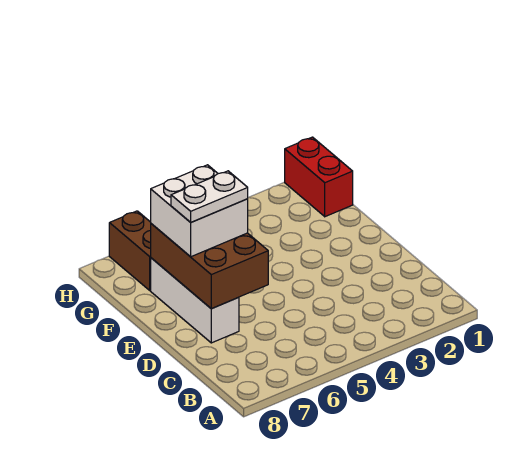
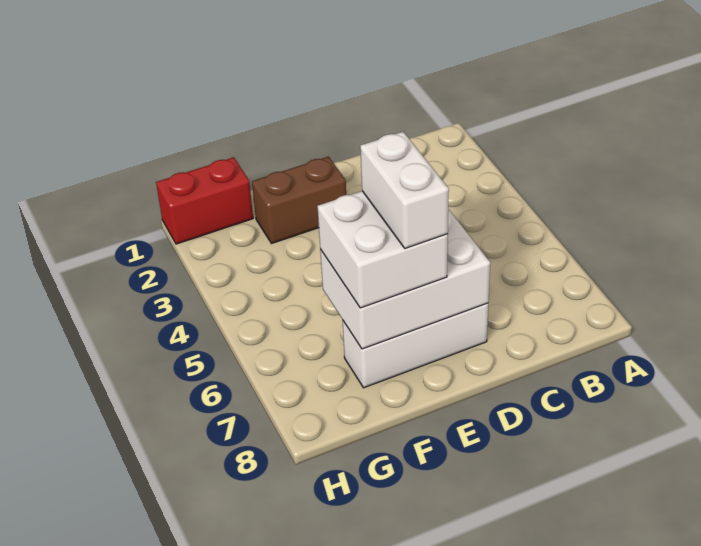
brown 2x3 brick [151,224,268,309] -> white 2x3 brick [320,209,490,349]
white 1x2 plate [171,171,248,222] -> white 1x2 brick [360,132,449,248]
brown 1x2 brick [109,211,151,290] -> brown 1x2 brick moved to [252,157,346,244]

